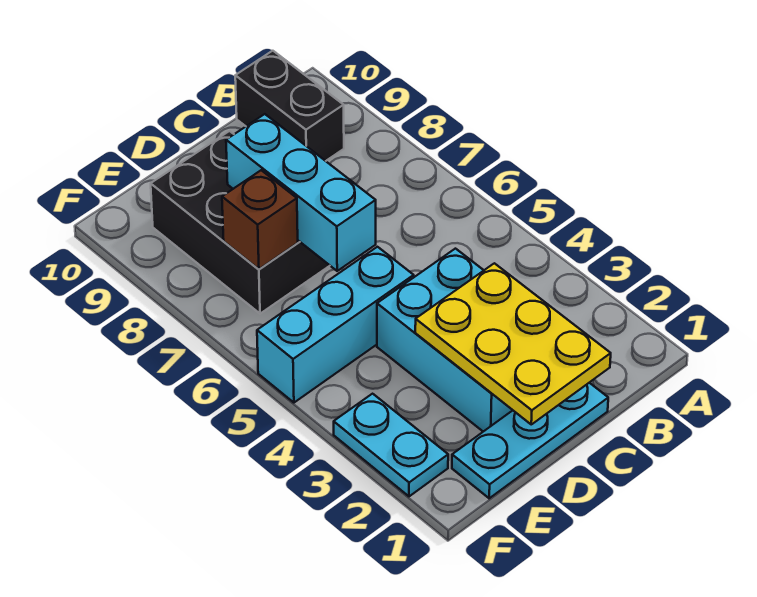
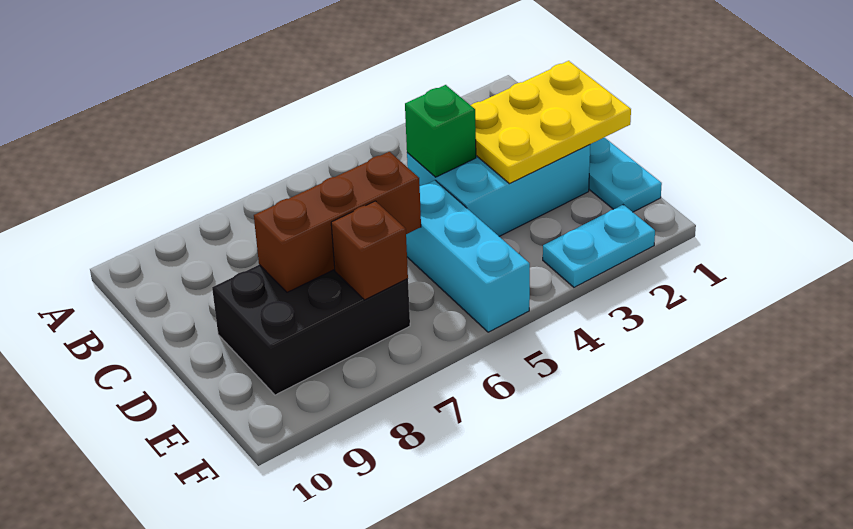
black 1x2 brick [235,51,344,161] -> none
none -> green 1x1 brick [405,85,476,177]
cyan 1x3 brick [226,114,376,271] -> brown 1x3 brick [254,152,421,292]

